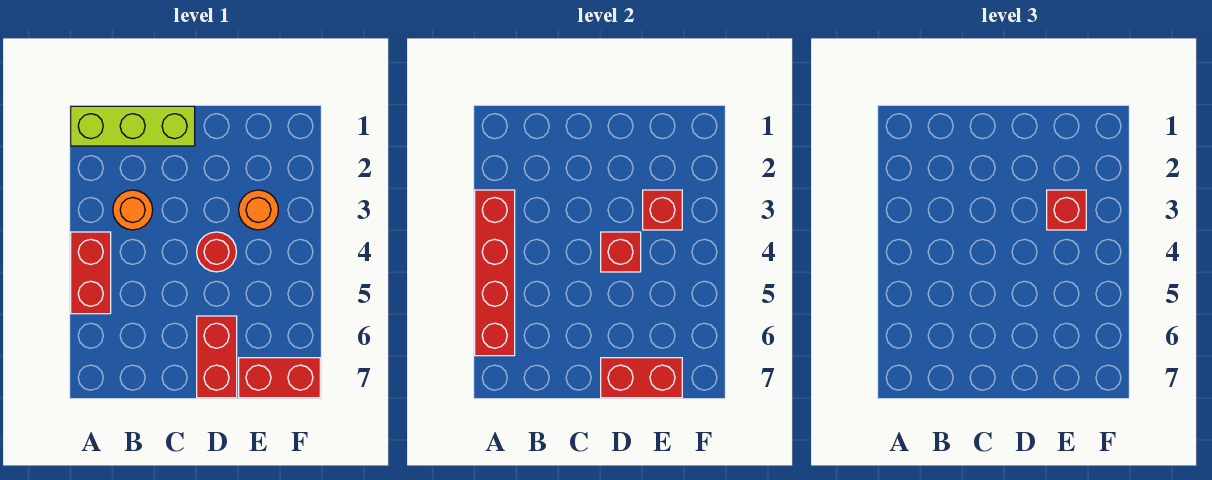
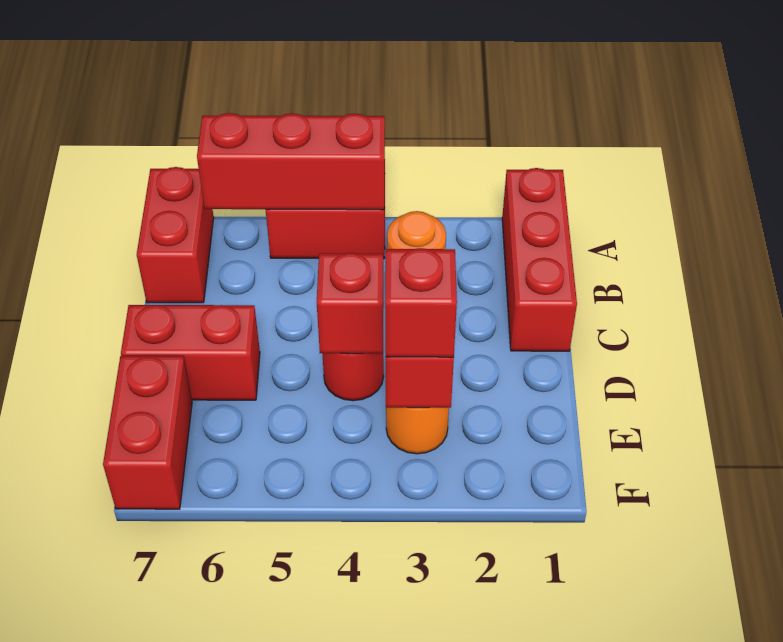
lime 1x3 brick [71,106,195,146] -> red 1x3 brick [502,168,577,351]
red 1x4 brick [475,190,515,356] -> red 1x3 brick [197,113,385,210]
red 1x2 brick [601,358,682,398] -> red 1x2 brick moved to [137,167,214,303]

